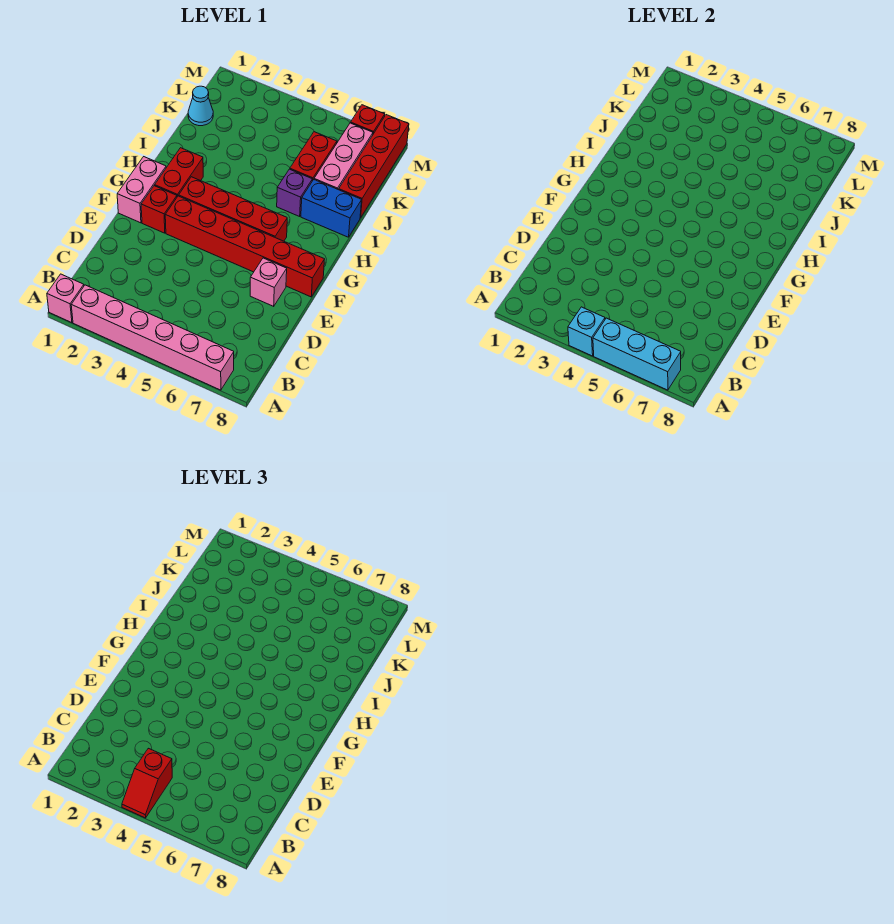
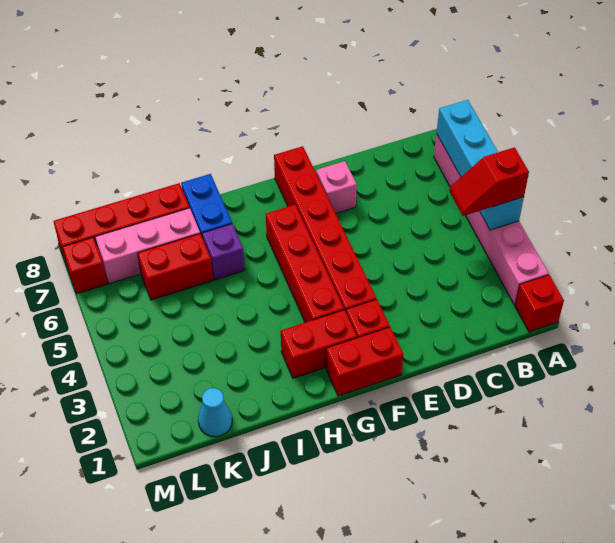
pink 1x1 brick [47,274,84,323] -> red 1x1 brick [515,275,564,332]
red 1x2 slope [122,748,172,818] -> red 1x2 slope turned to [449,147,529,216]
pink 1x2 brick [117,157,166,223] -> red 1x2 brick [326,327,404,396]

